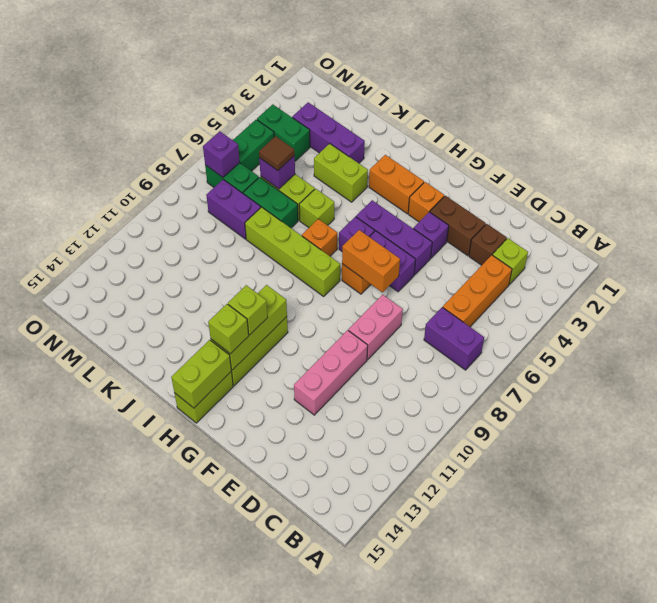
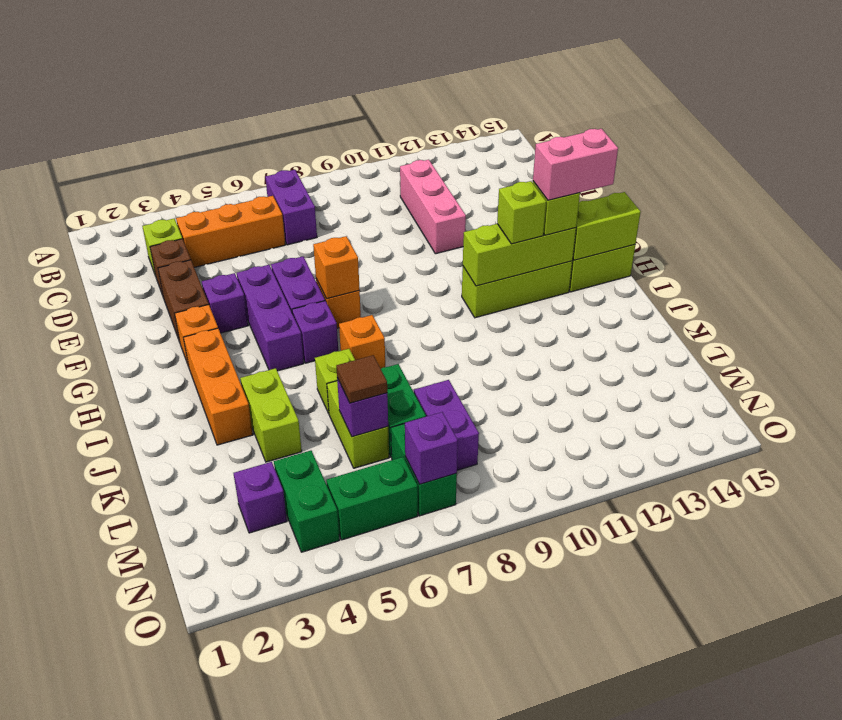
pink 1x2 brick [348,295,403,359] -> pink 1x2 brick moved to [533,129,618,200]
pink 1x3 brick [294,330,368,415] -> pink 1x3 brick turned to [400,160,466,254]
orange 1x2 brick [342,230,400,292] -> orange 1x1 brick [313,236,360,299]
orange 1x2 brick [369,155,424,214] -> orange 1x3 brick [183,328,253,445]
lime 1x4 brick [245,207,340,296] -> none
purple 1x3 brick [292,102,365,163] -> purple 1x1 brick [233,462,287,533]

